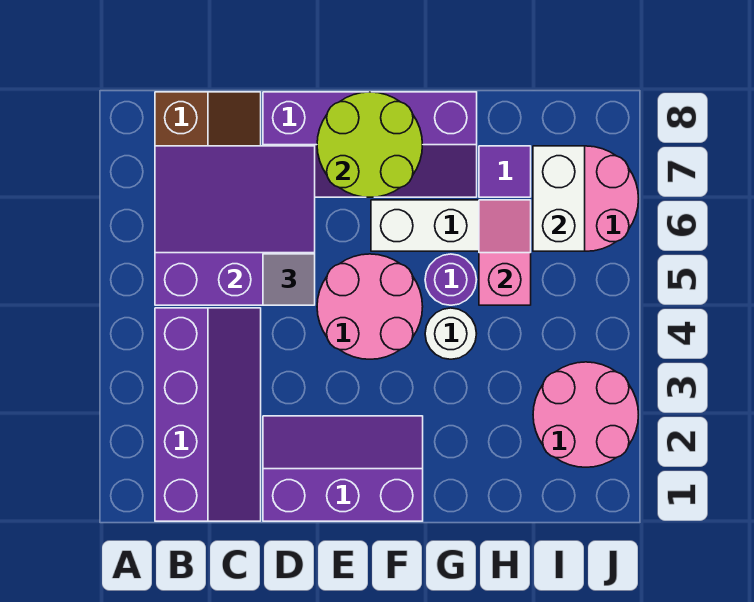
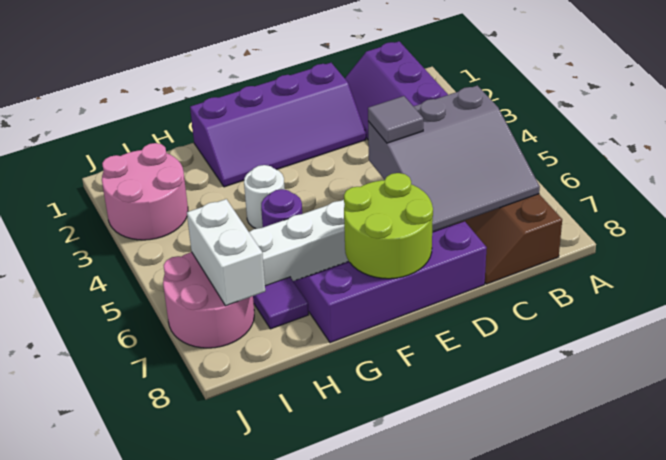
purple 3x3 slope [155,146,315,305] -> grey 3x3 slope [368,85,540,232]
purple 2x3 slope [263,416,423,521] -> purple 2x4 slope [190,63,366,187]
pink 2x2 round brick [317,254,423,359] -> none
pink 1x2 slope [479,200,531,305] -> none

